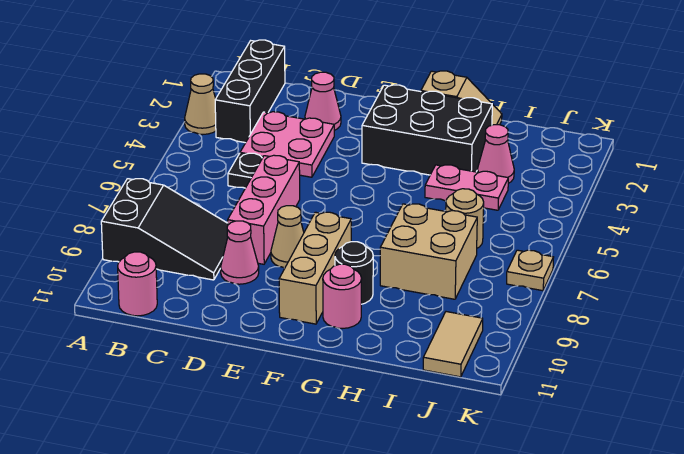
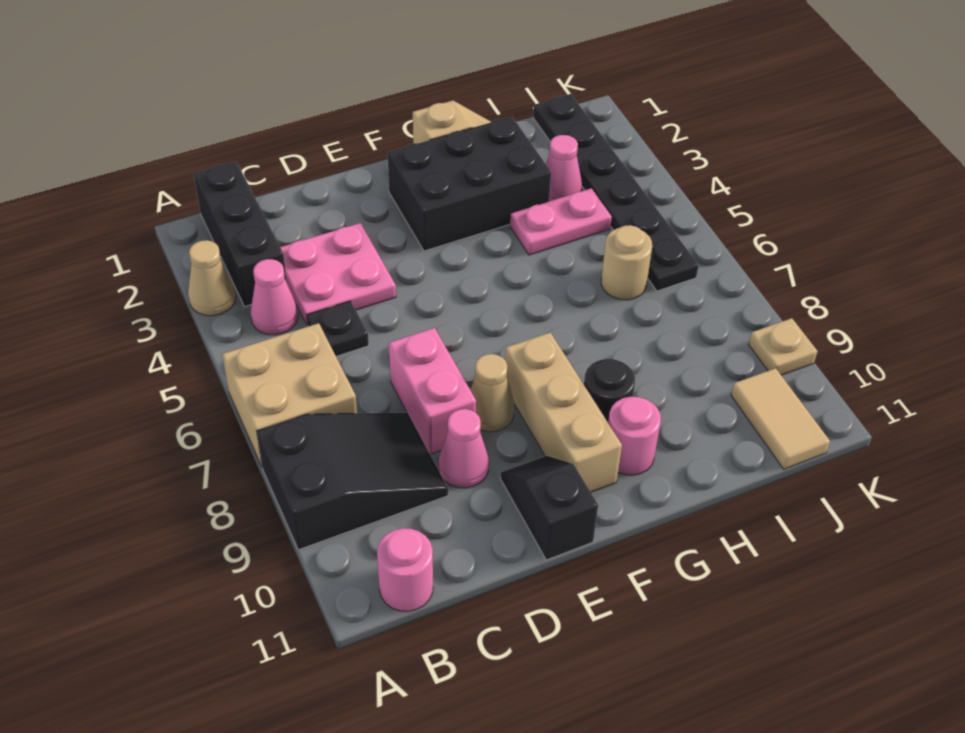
pink 1x1 cone [305,72,341,131] -> pink 1x1 cone moved to [250,259,298,335]
pink 1x3 brick [228,155,300,264] -> pink 1x2 brick [389,328,476,455]
none -> black 1x2 slope [501,456,598,560]
tan 2x2 brick [380,204,477,299] -> tan 2x2 brick moved to [222,323,357,466]
none -> black 1x6 plate [533,94,699,291]
tan 1x1 plate [507,250,554,291] -> tan 1x1 plate moved to [749,318,817,375]

